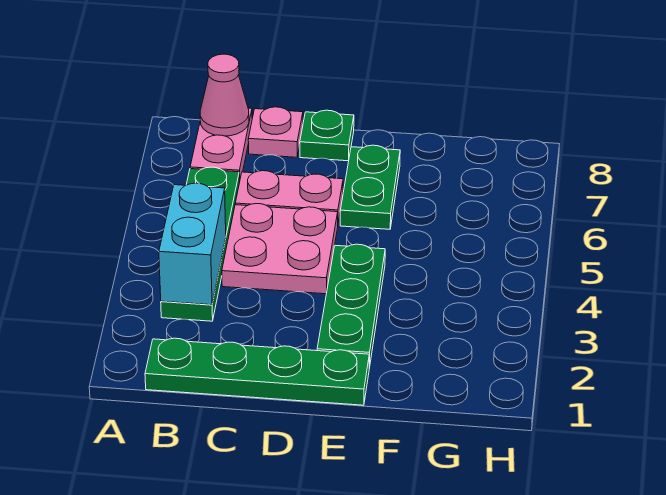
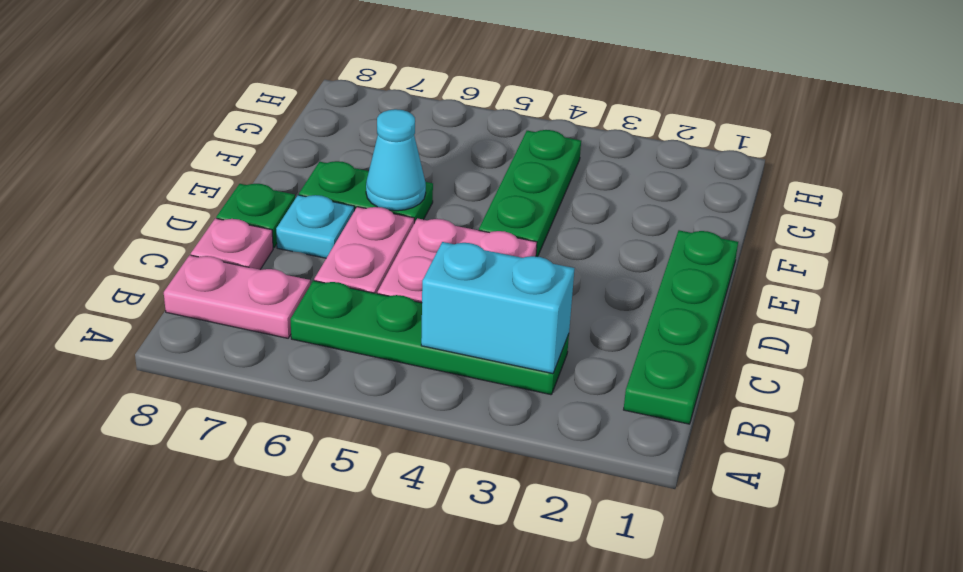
pink 1x1 cone [200,54,249,136] -> none
none -> cyan 1x1 plate [276,195,354,258]
green 1x3 plate [317,244,385,368] -> green 1x3 plate turned to [479,130,581,257]
none -> cyan 1x1 cone [366,109,426,211]

